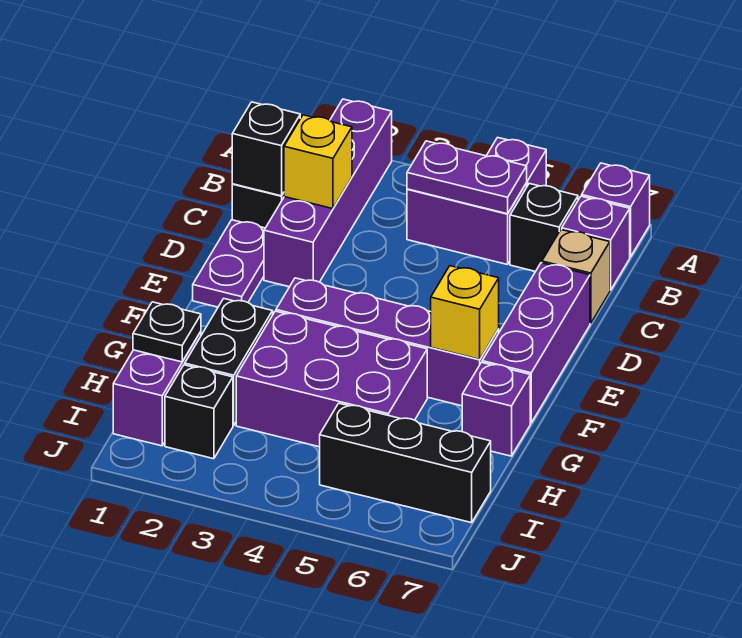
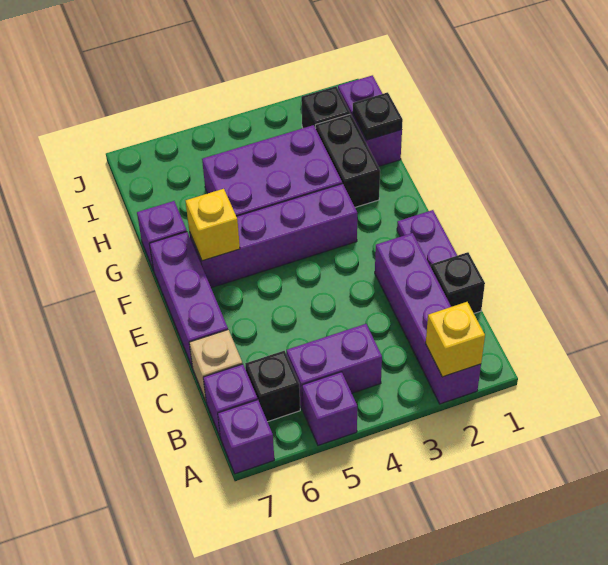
purple 1x2 plate [407,141,527,214] -> none
black 1x1 brick [232,102,300,196] -> none
yellow 1x1 brick [284,115,352,209] -> yellow 1x1 brick moved to [426,302,485,377]
black 1x3 brick [320,403,491,523] -> none

